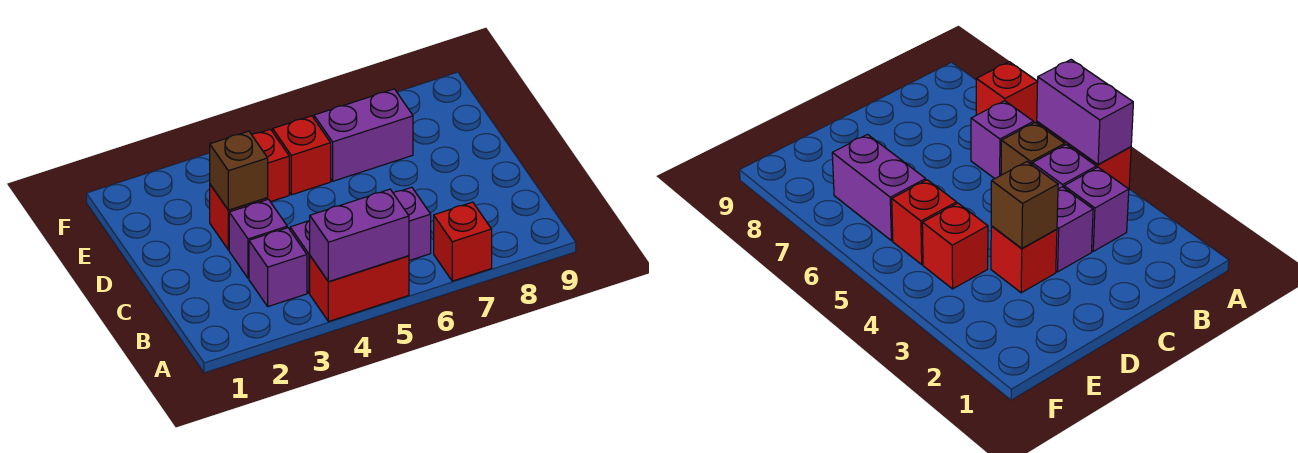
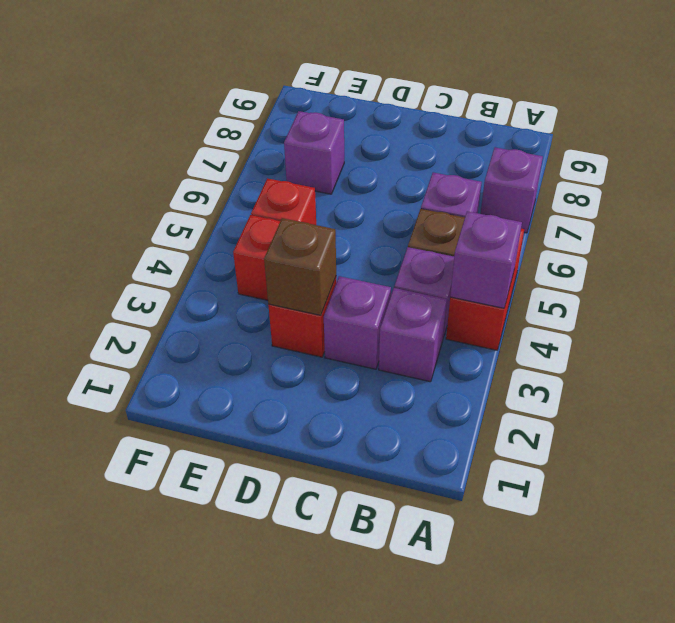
purple 1x2 brick [310,189,409,282] -> purple 1x1 brick [450,211,522,308]
red 1x1 brick [434,202,492,281] -> purple 1x1 brick [481,147,543,233]
purple 1x2 brick [314,89,413,181] -> purple 1x1 brick [284,111,344,194]

